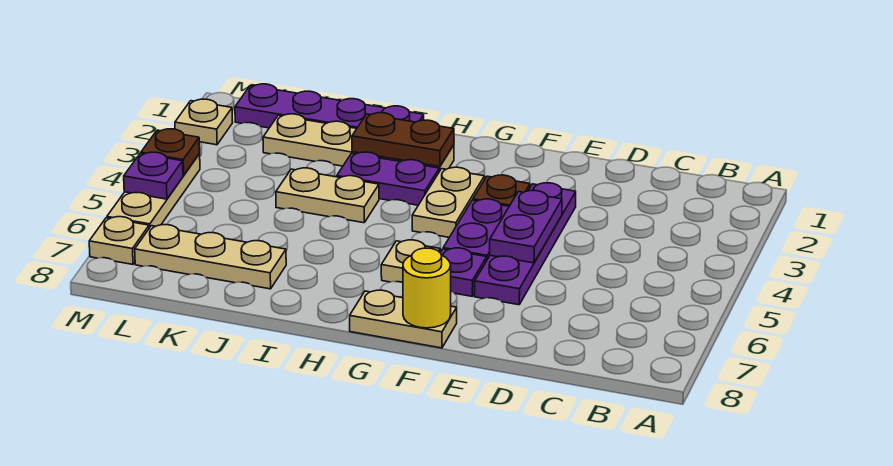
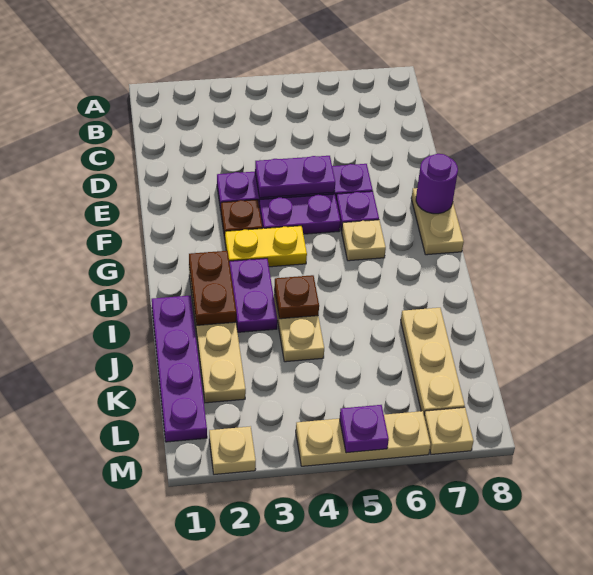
yellow 1x1 round brick [403,248,451,328] -> purple 1x1 round brick [416,154,458,214]
tan 1x2 plate [412,167,485,237] -> yellow 1x2 plate [225,226,307,267]
brown 1x1 plate [141,129,200,175] -> brown 1x1 plate moved to [274,275,319,319]

